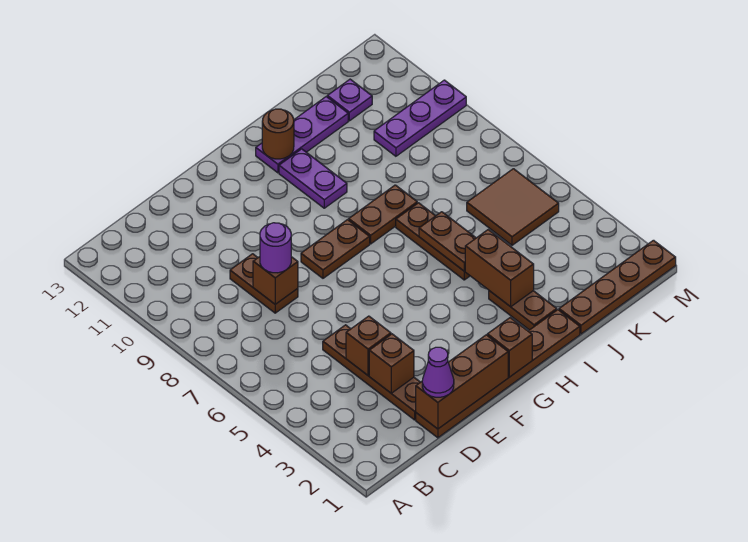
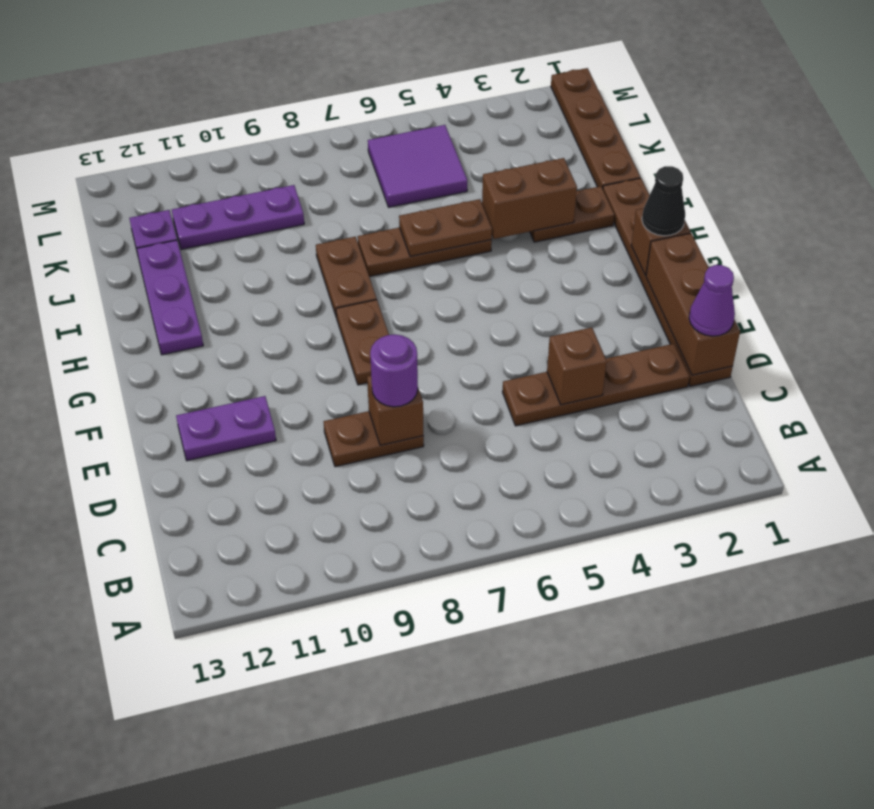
brown 1x1 brick [369,334,414,393] -> none
none -> black 1x1 cone [642,166,685,236]
purple 1x2 plate [279,149,347,208] -> purple 1x2 plate moved to [176,396,276,461]
brown 1x1 round brick [262,109,294,159] -> none
brown 2x2 tile [467,169,559,245] -> purple 2x2 tile [368,125,467,207]
purple 1x3 plate [374,80,466,156] -> purple 1x3 plate turned to [172,185,304,249]

